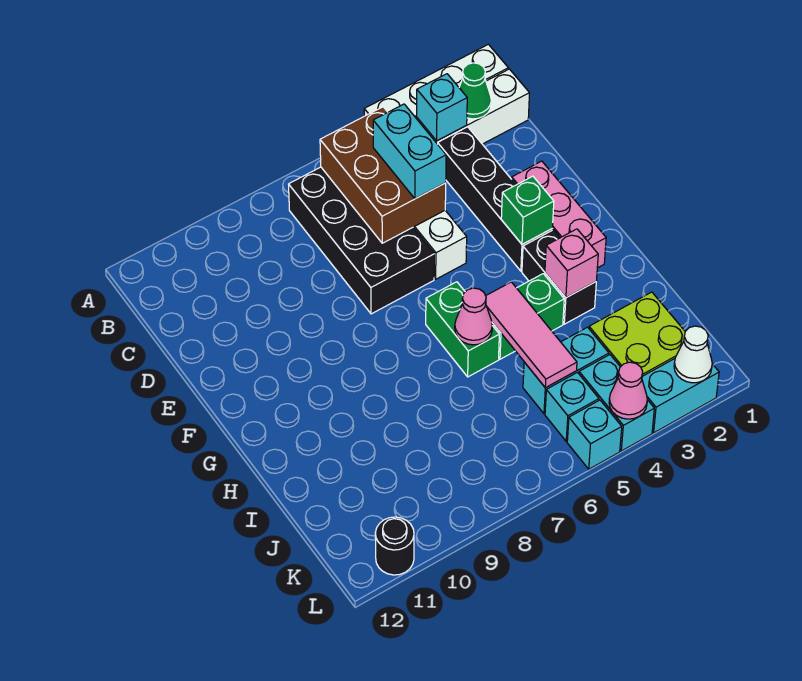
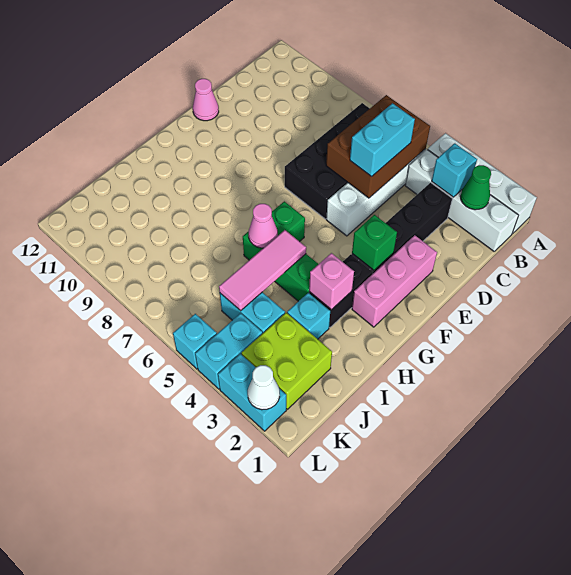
cyan 1x1 brick [545,372,599,441] -> cyan 1x1 brick moved to [287,293,330,339]
pink 1x1 cone [609,362,647,419] -> pink 1x1 cone moved to [193,79,219,121]
black 1x1 round brick [375,517,414,575] -> none

